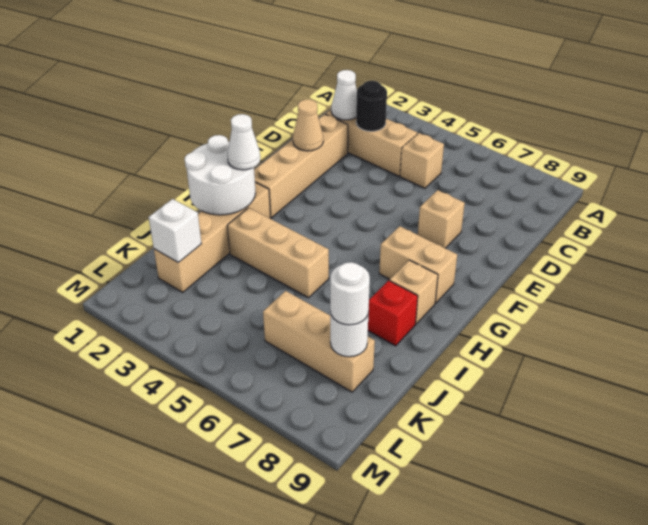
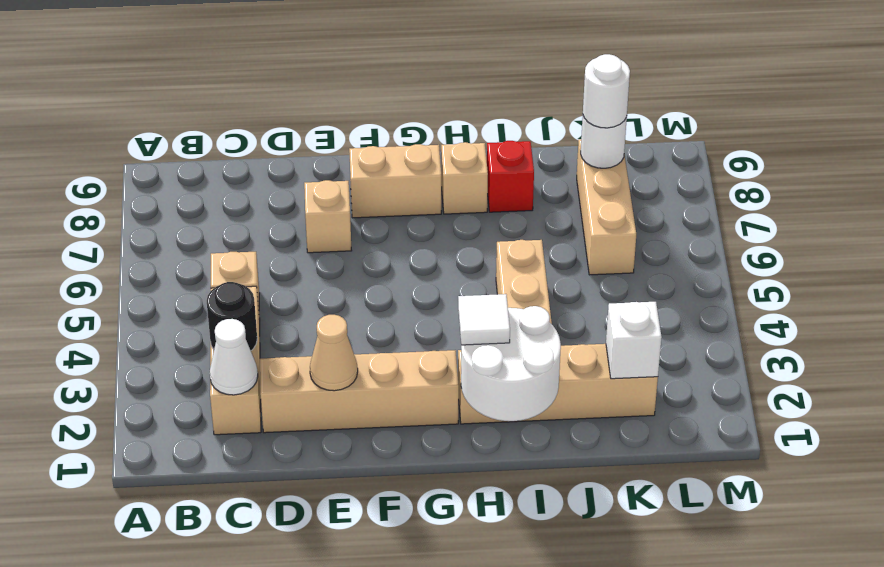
tan 1x2 brick [379,226,457,303] -> tan 1x2 brick turned to [349,144,441,218]
white 1x1 cone [227,114,260,170] -> white 1x1 tile [458,294,510,345]

